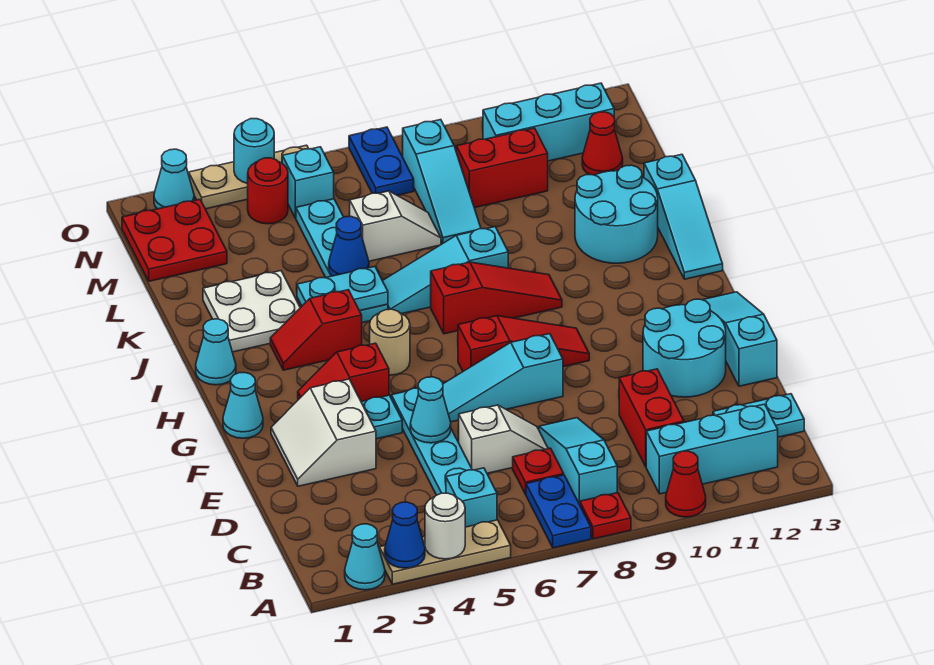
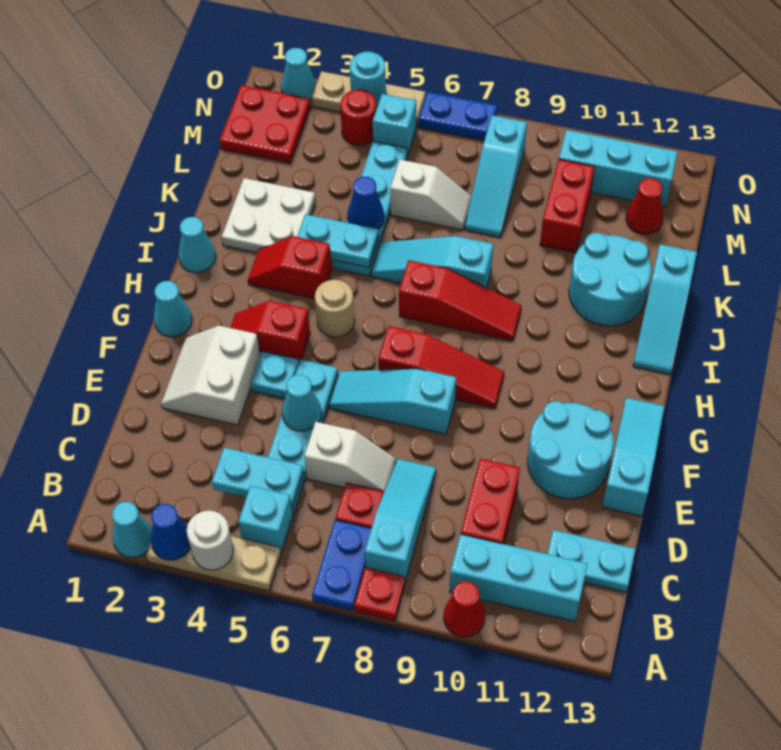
none -> cyan 1x2 plate [212,448,304,507]
red 1x2 brick [456,128,548,208] -> red 1x2 brick turned to [540,159,594,253]
blue 1x2 plate [349,127,414,195] -> blue 1x2 plate turned to [419,92,497,140]

